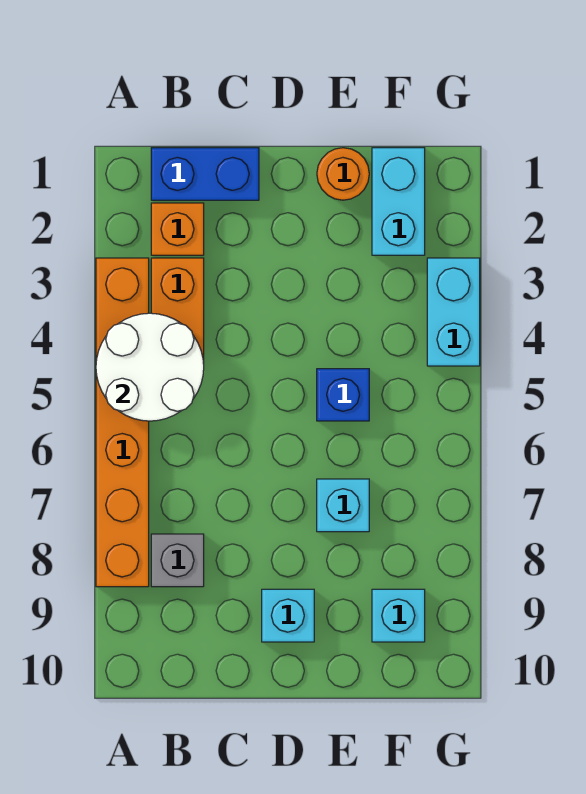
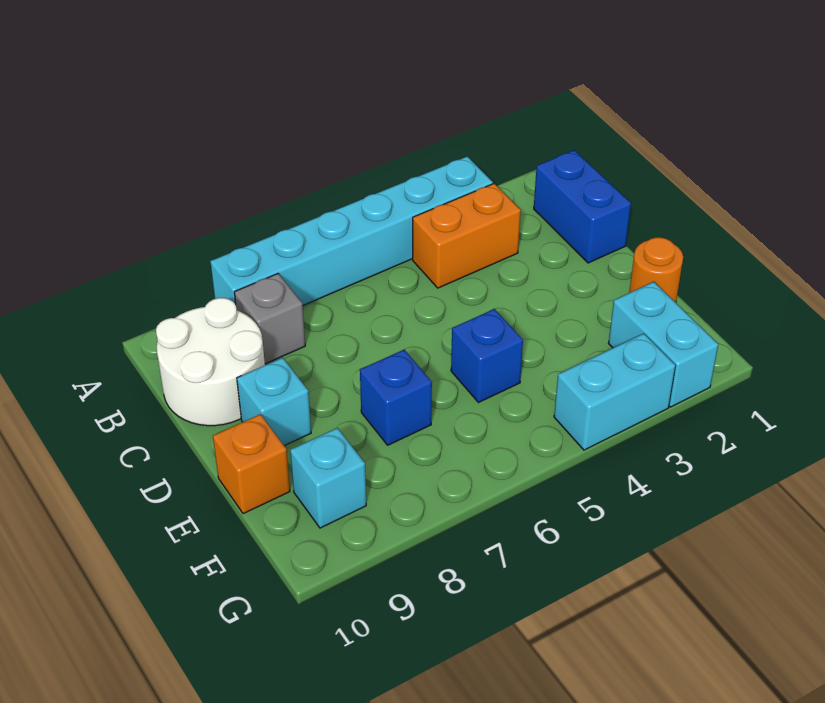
orange 1x6 brick [96,258,149,587] -> cyan 1x6 brick [210,156,493,305]
white 2x2 round brick [96,313,204,421] -> white 2x2 round brick moved to [156,298,265,426]
orange 1x1 brick [151,203,204,255] -> orange 1x1 brick moved to [213,414,290,514]
cyan 1x1 brick [317,479,369,532] -> blue 1x1 brick [360,350,432,445]
cyan 1x2 brick [372,148,425,255] -> cyan 1x2 brick turned to [609,282,718,407]

